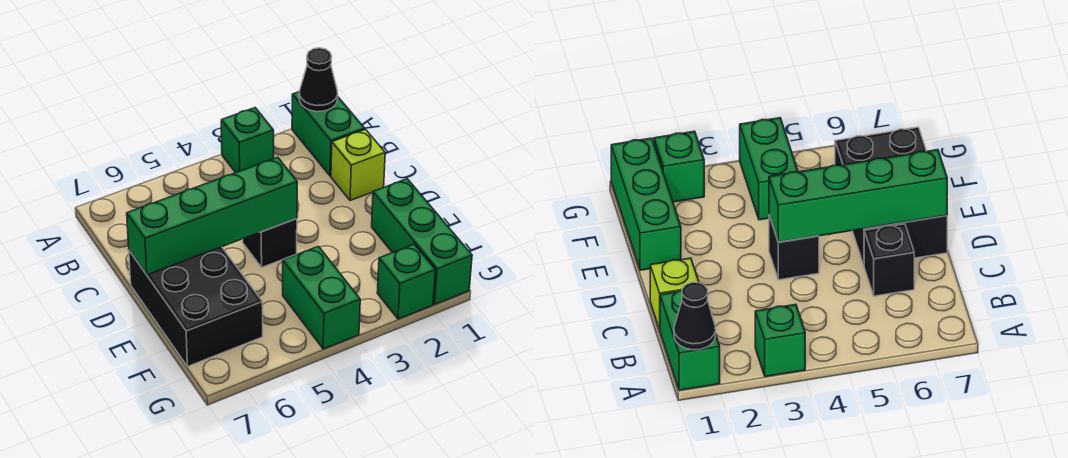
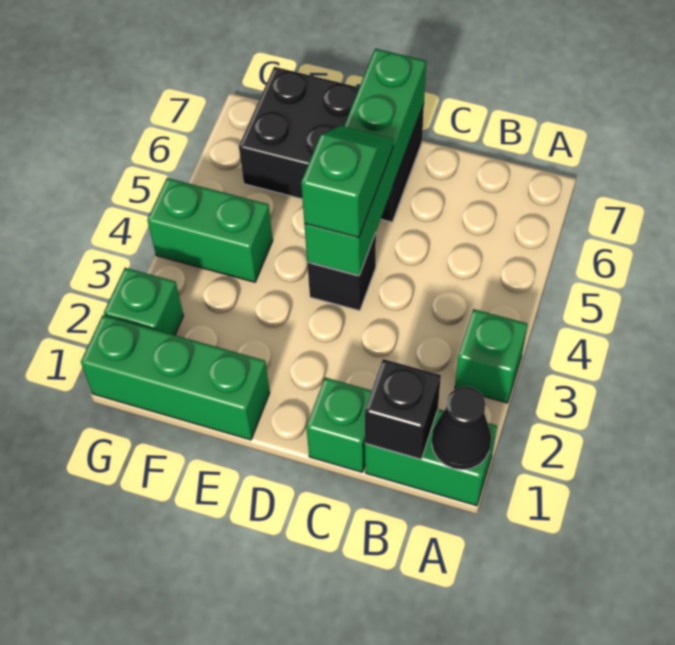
lime 1x1 brick [331,130,385,201] -> green 1x1 brick [306,377,372,472]
black 1x1 brick [864,224,914,296] -> black 1x1 brick moved to [365,359,441,459]
none -> green 1x2 slope [301,126,393,238]

